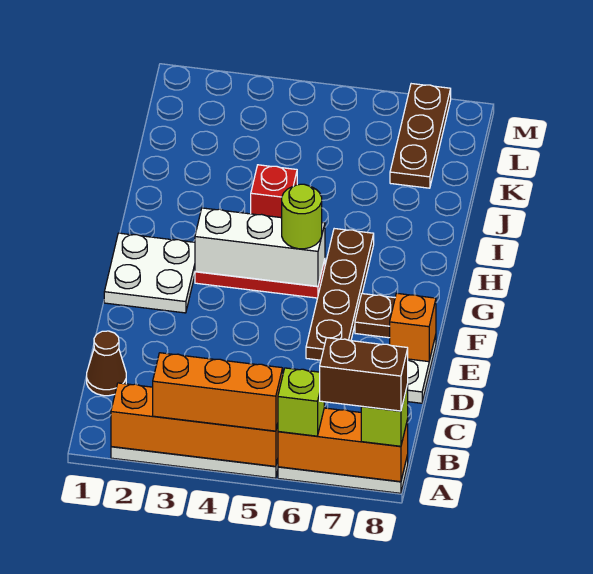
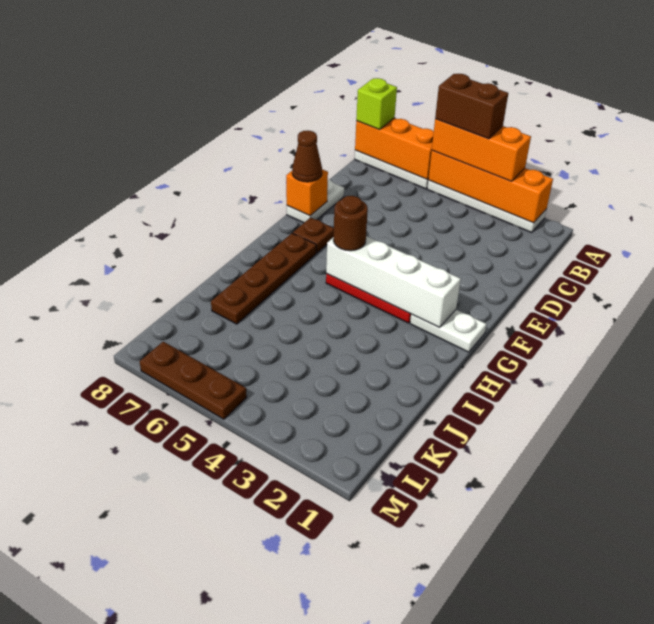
lime 1x1 brick [278,368,324,436] -> none
brown 1x2 brick [320,338,408,411] -> brown 1x2 brick moved to [435,74,508,139]
brown 1x1 cone [87,331,126,396] -> brown 1x1 cone moved to [292,130,322,182]
brown 1x4 plate [306,229,374,360] -> brown 1x4 plate moved to [211,233,316,324]
white 2x2 plate [104,233,195,313] -> white 1x2 plate [410,310,486,352]
white 1x3 brick [195,208,325,286] -> white 1x4 brick [326,236,461,327]
lime 1x1 round brick [282,184,322,249] -> brown 1x1 round brick [333,196,368,251]
red 1x1 brick [251,165,297,218] -> none
brown 1x3 plate [390,84,451,188] -> brown 1x3 plate turned to [140,342,247,419]

